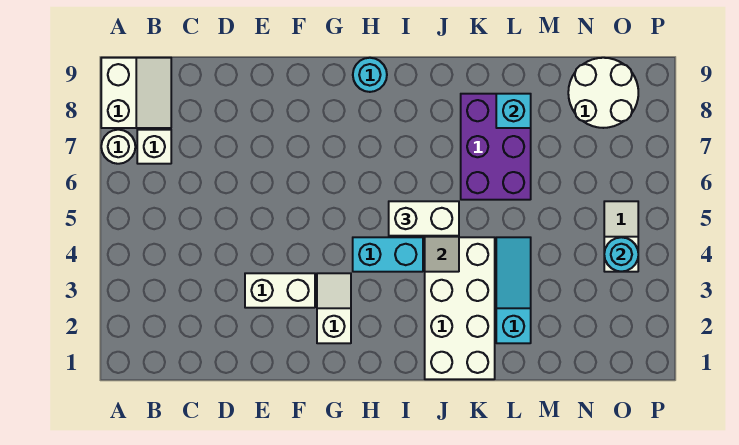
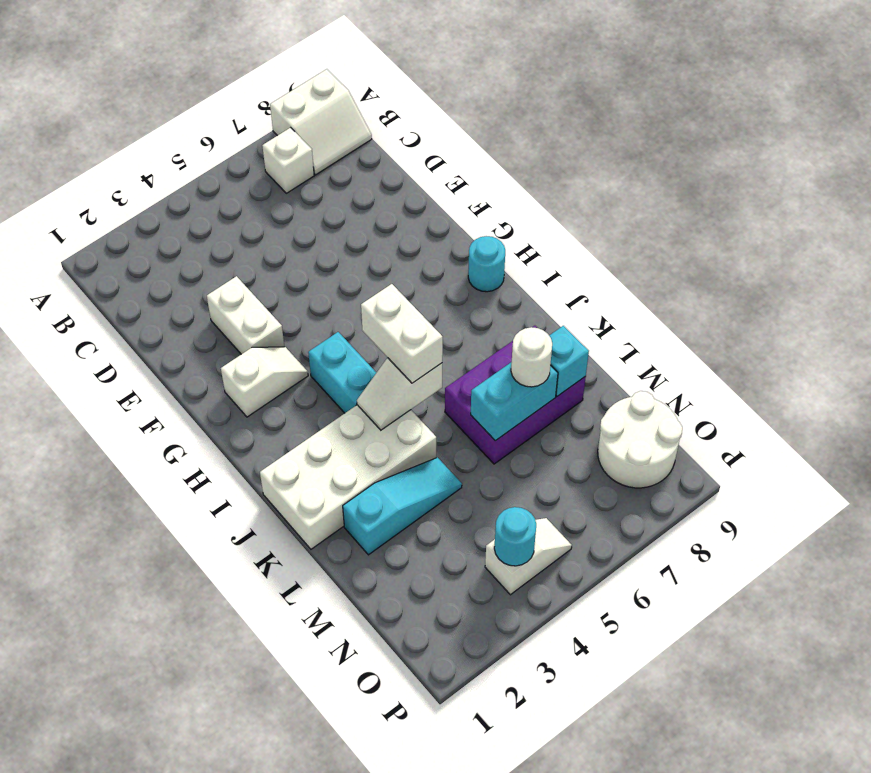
white 1x1 round brick [101,130,135,164] -> white 1x1 round brick moved to [511,327,552,387]
none -> cyan 1x2 brick [471,362,558,441]

